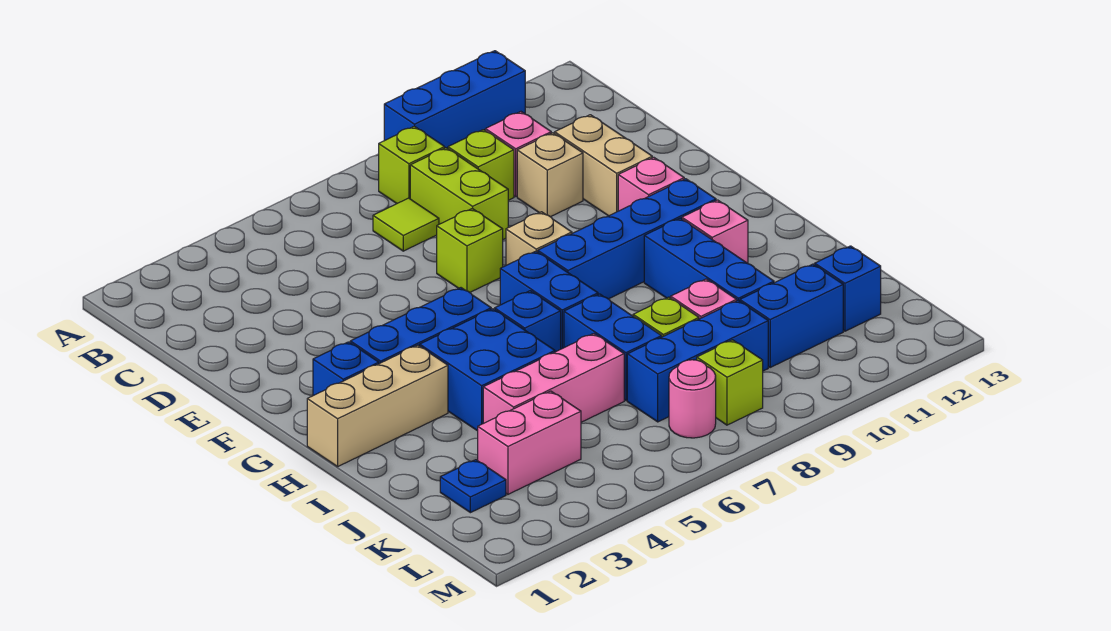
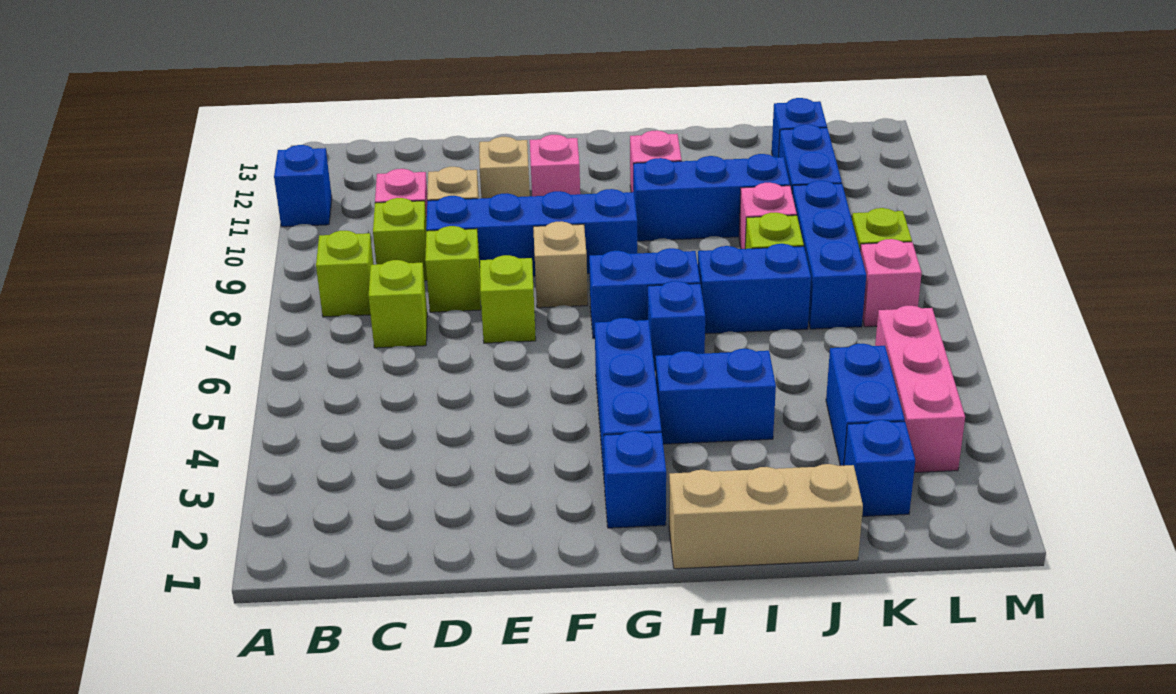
blue 1x3 brick [384,51,525,149] -> blue 1x1 brick [274,145,332,227]
lime 1x1 tile [373,198,439,251] -> lime 1x1 brick [369,260,427,348]
lime 1x2 brick [410,148,508,240] -> lime 1x1 brick [425,226,481,312]
tan 1x2 brick [555,115,652,216] -> tan 1x1 brick [479,137,530,198]
blue 1x4 brick [538,179,716,299] -> blue 1x4 brick turned to [426,189,637,276]
tan 1x3 brick [307,345,448,467] -> tan 1x3 brick turned to [669,464,863,569]
blue 2x2 brick [420,309,555,431] -> blue 1x2 brick [656,349,776,444]
pink 1x3 brick [483,334,624,423] -> pink 1x3 brick moved to [875,306,965,473]
blue 1x1 plate [440,460,506,513] -> blue 1x1 brick [844,420,915,516]
pink 1x2 brick [478,391,581,494] -> blue 1x2 brick [826,344,905,466]
pink 1x1 round brick [669,360,716,438] -> pink 1x1 brick [860,239,922,327]

